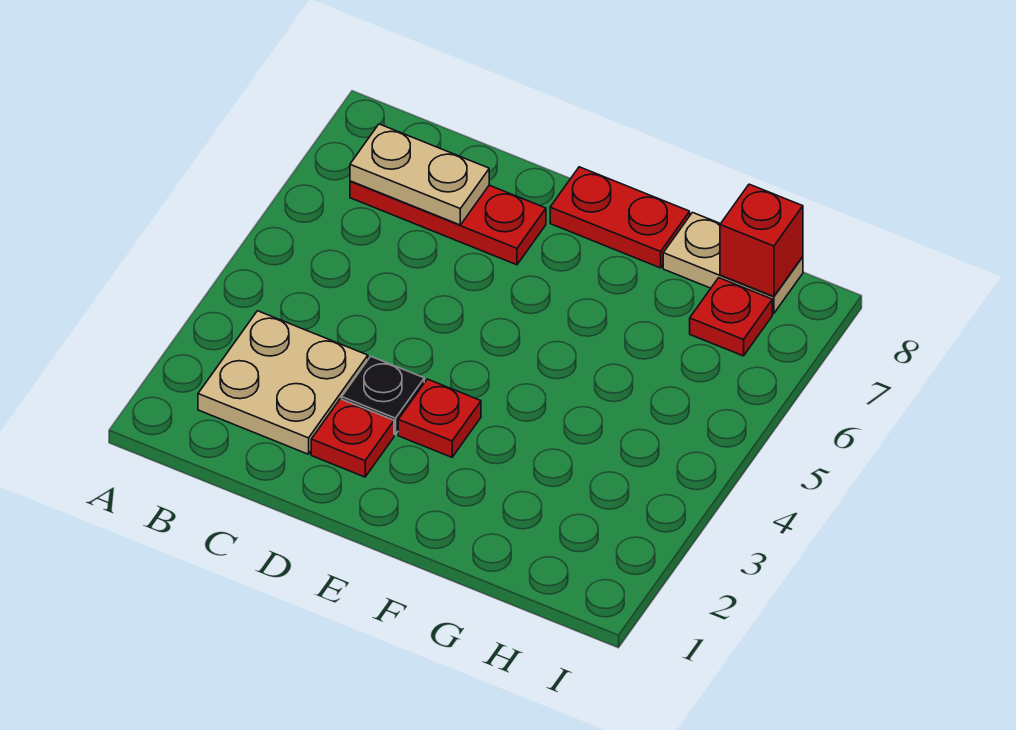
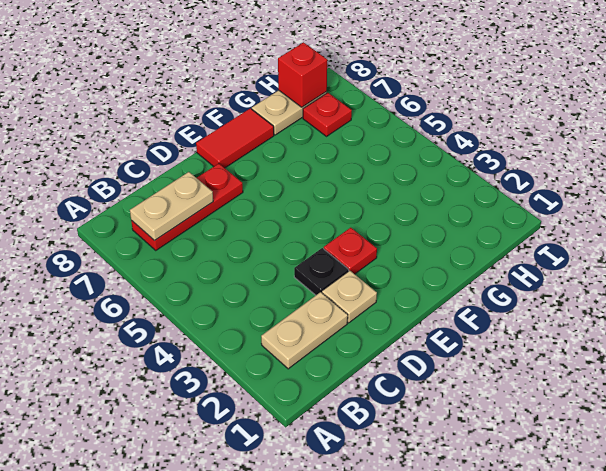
tan 2x2 plate [198,311,368,454] -> tan 1x2 plate [261,292,348,369]
red 1x1 plate [311,399,394,477] -> tan 1x1 plate [322,271,377,323]
red 1x2 plate [550,167,690,268] -> red 1x2 tile [196,108,274,168]

